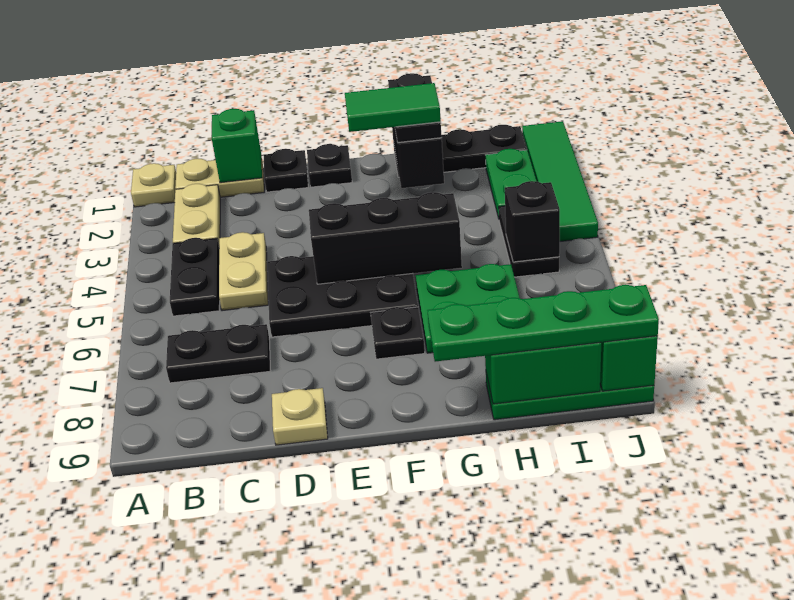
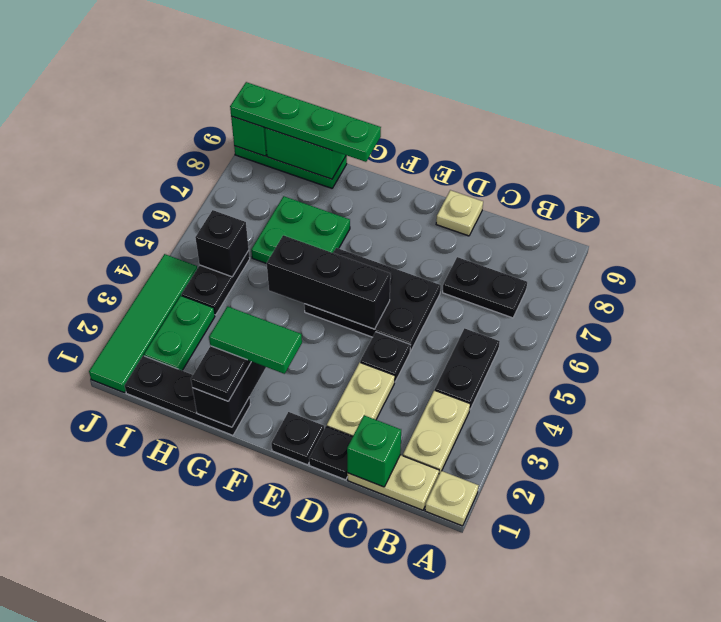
tan 1x2 plate [219,232,268,311] -> tan 1x2 plate moved to [327,363,395,436]
black 1x1 plate [371,307,425,359] -> black 1x1 plate moved to [360,332,410,381]

